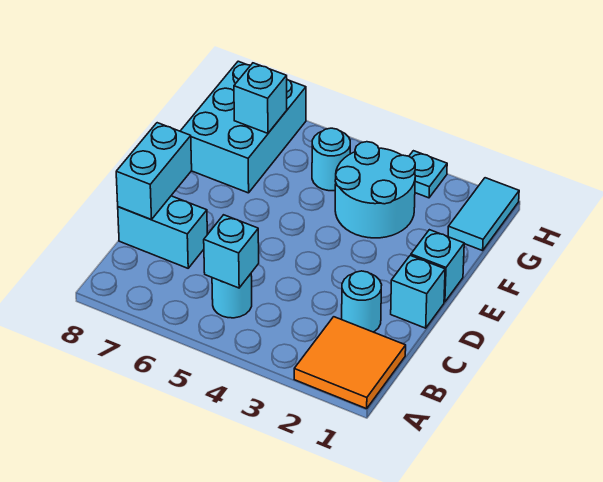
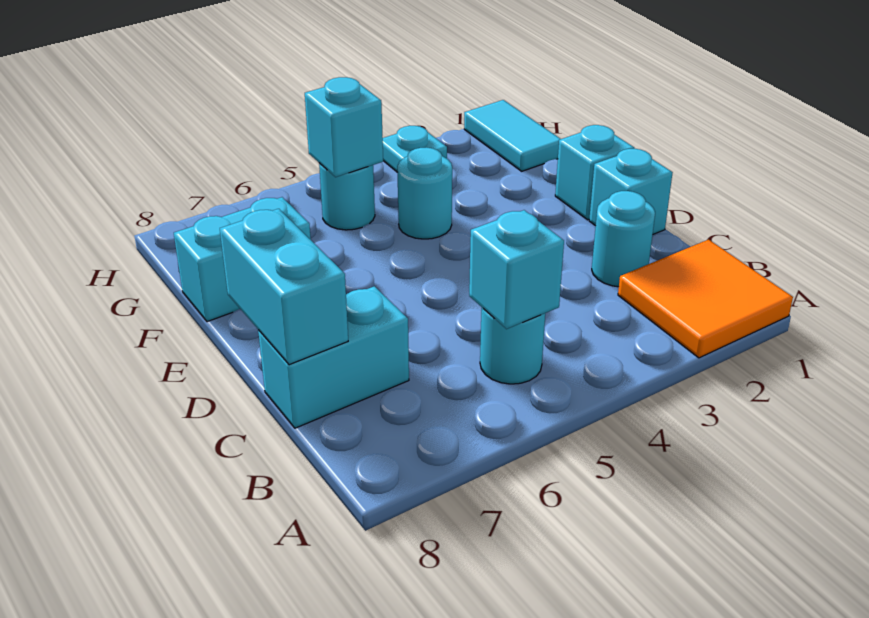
cyan 2x2 round brick [335,142,415,238] -> cyan 1x1 round brick [397,147,452,239]
cyan 2x3 brick [180,61,306,193] -> cyan 1x2 brick [174,197,311,322]
cyan 1x1 brick [234,63,287,133] -> cyan 1x1 brick moved to [305,77,383,177]

